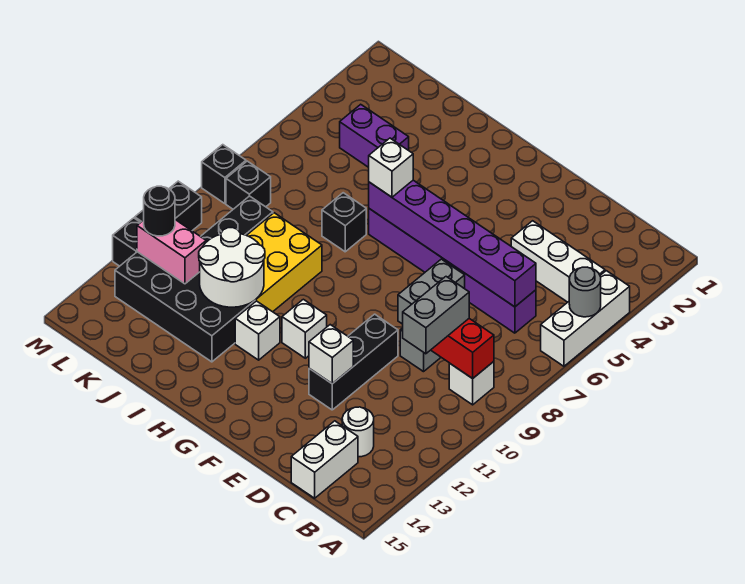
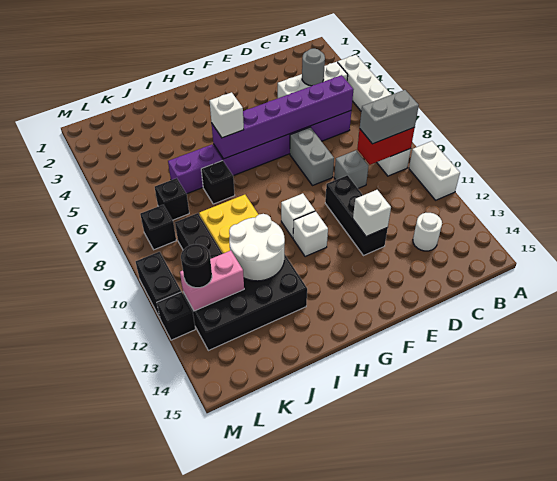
grey 1x1 round brick [569,267,601,317] -> grey 1x1 round brick moved to [302,49,325,86]
grey 1x2 brick [403,277,469,354] -> grey 1x2 brick turned to [360,90,419,144]
white 1x2 brick [291,421,358,498] -> white 1x2 brick moved to [409,141,460,200]
white 1x1 brick [235,301,280,360] -> white 1x1 brick moved to [281,193,315,238]
purple 1x2 brick [340,104,409,167] -> purple 1x2 brick moved to [168,145,222,194]
black 1x1 brick [202,145,246,204] -> black 1x1 brick moved to [155,178,189,220]

